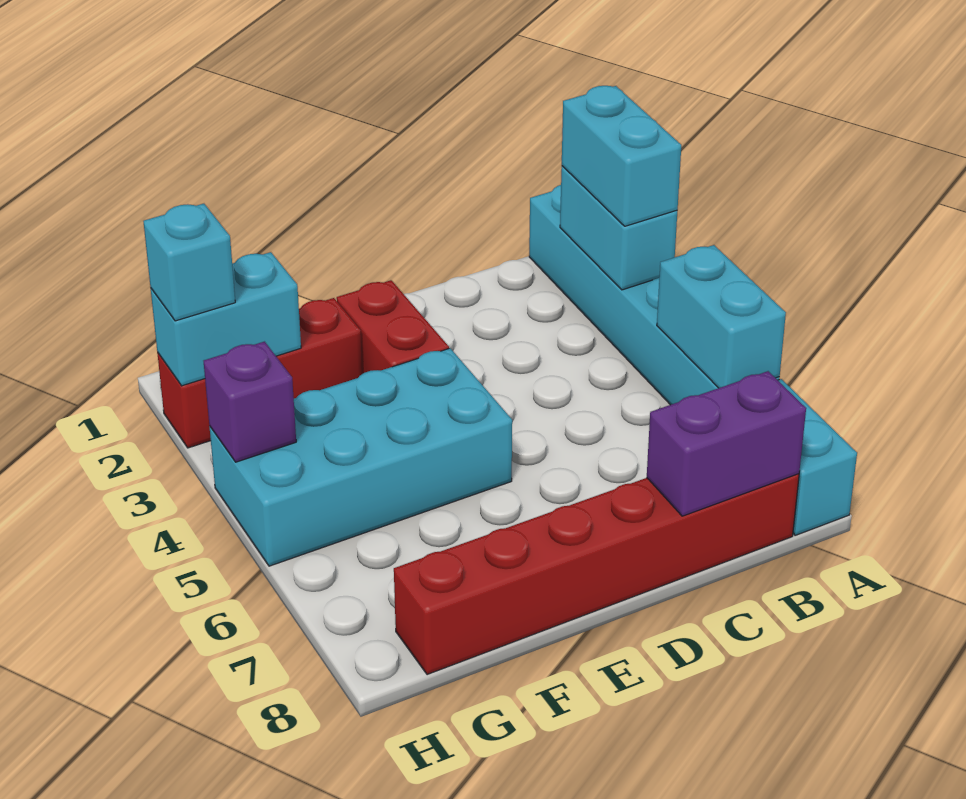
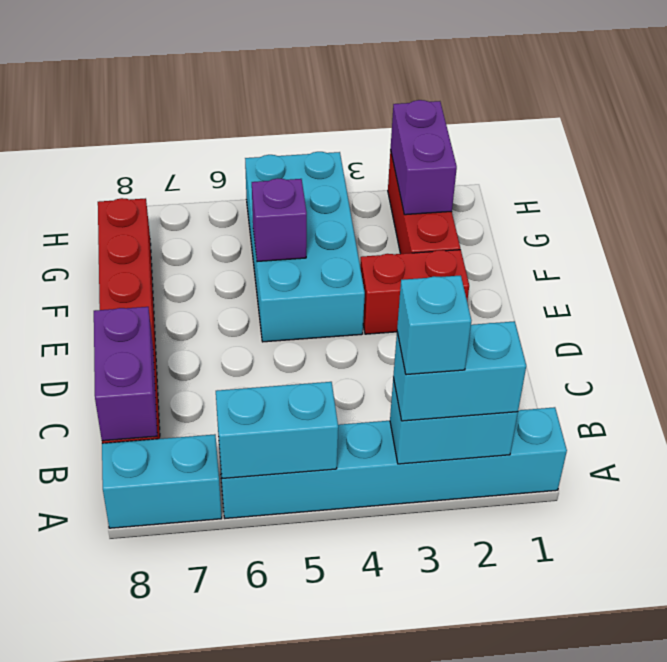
cyan 1x2 brick [151,252,301,386] -> purple 1x2 brick [391,100,457,215]
cyan 1x1 brick [143,204,235,321] -> cyan 1x1 brick moved to [397,275,471,375]
purple 1x1 brick [204,342,296,462] -> purple 1x1 brick moved to [252,178,307,262]

